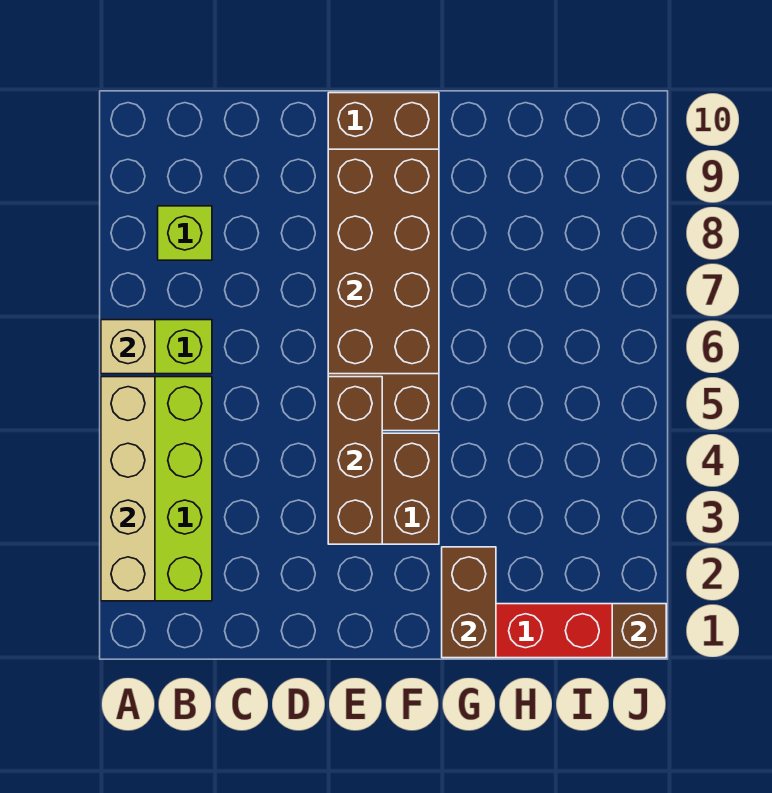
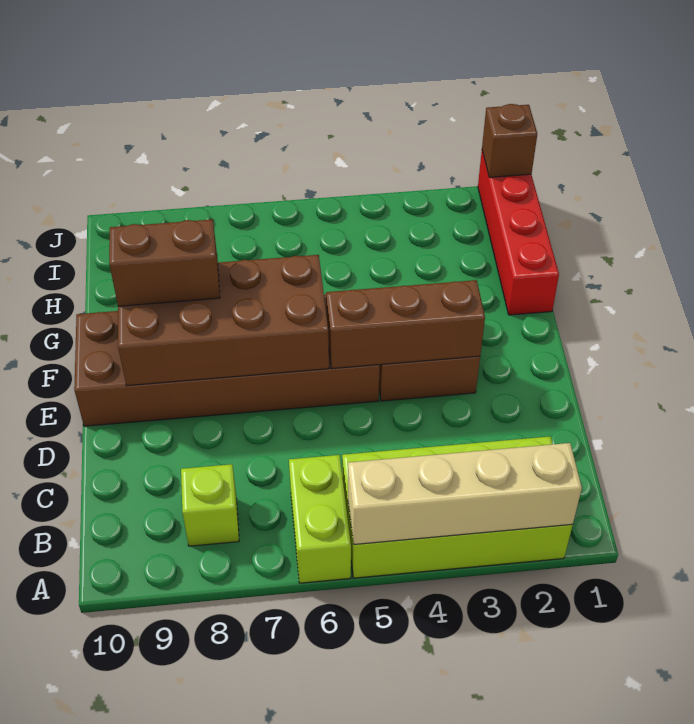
tan 1x1 brick [101,320,155,374] -> none
brown 1x2 brick [442,547,496,658] -> brown 1x2 brick moved to [109,219,220,306]

